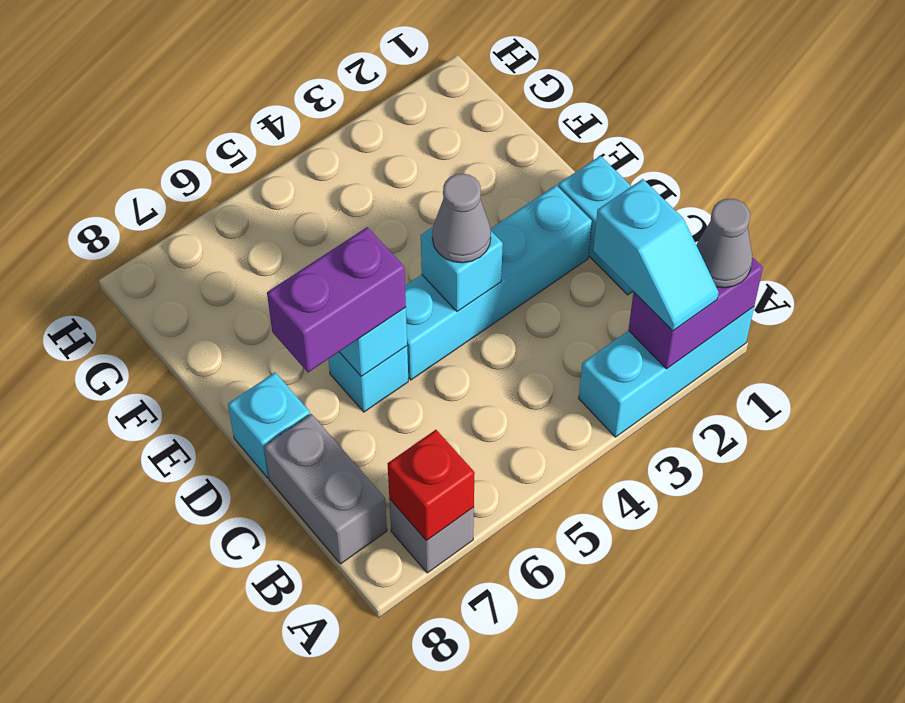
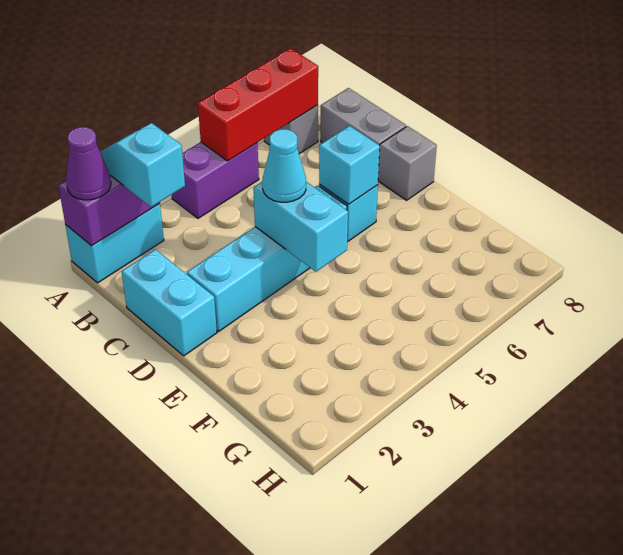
cyan 1x3 brick [579,307,754,437] -> cyan 1x2 brick [65,204,164,283]
grey 1x1 cone [696,199,752,288] -> purple 1x1 cone [66,127,111,200]
red 1x1 brick [388,430,475,541] -> red 1x3 brick [198,48,318,161]
cyan 1x1 brick [421,227,503,311] -> cyan 1x2 brick [253,182,348,272]
grey 1x1 cone [432,174,491,263] -> cyan 1x1 cone [262,129,306,202]
purple 1x2 brick [267,227,406,372] -> purple 1x2 brick moved to [172,142,259,218]
cyan 1x1 brick [228,372,310,478] -> grey 1x1 brick [378,126,437,200]

